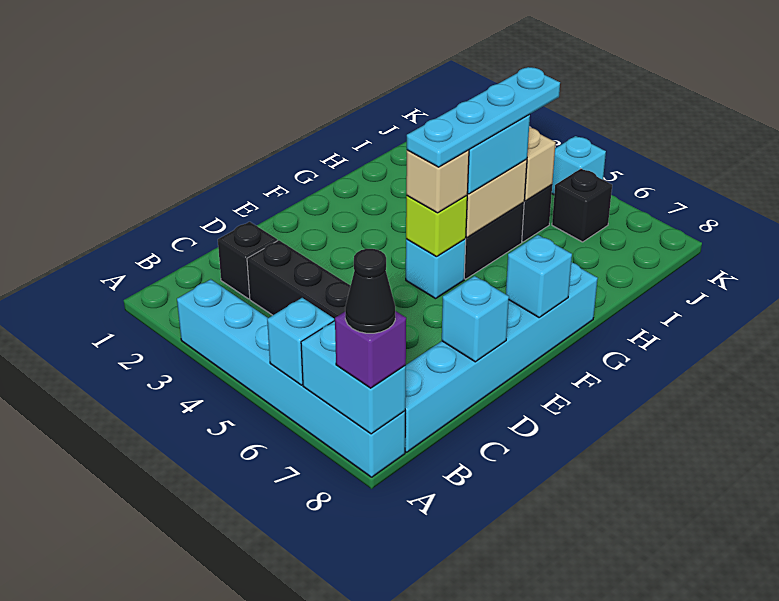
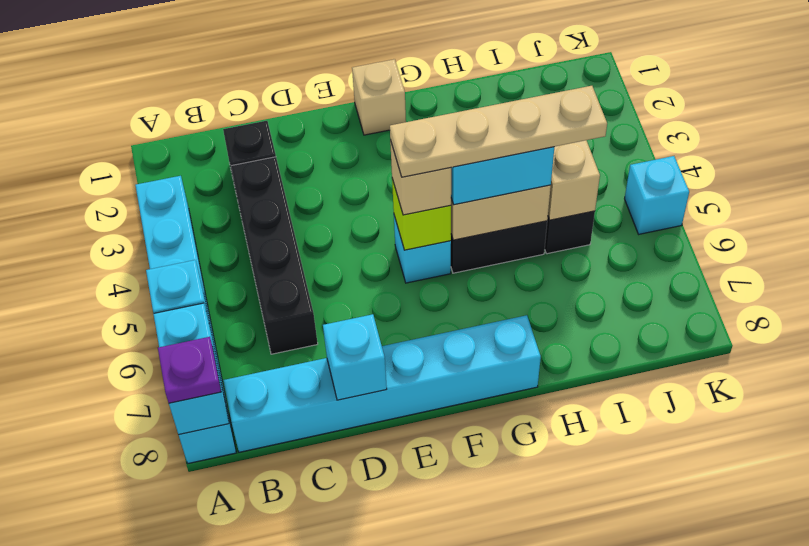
purple 1x1 brick [335,311,406,388] -> purple 1x1 plate [158,337,221,403]
black 1x1 cone [345,249,395,333] -> none
none -> tan 1x1 brick [352,59,406,135]
cyan 1x4 plate [407,67,560,167] -> tan 1x4 plate [390,86,607,177]
cyan 1x1 brick [506,235,572,318] -> none
black 1x1 brick [552,169,612,242] -> none

